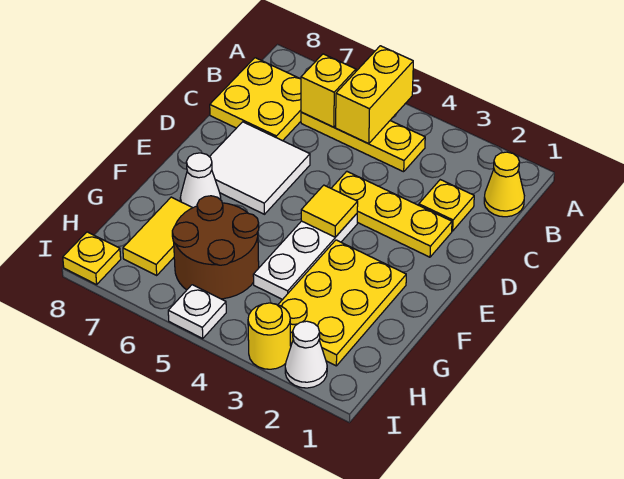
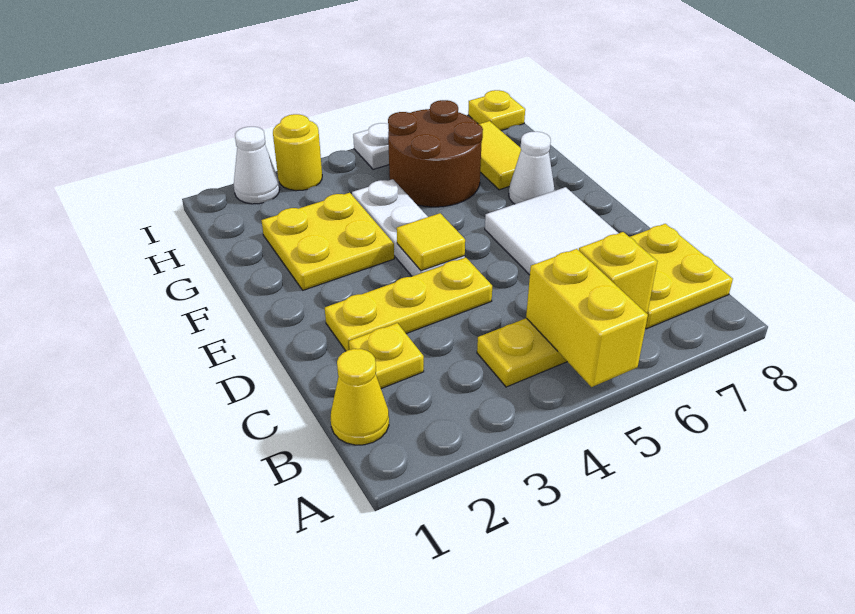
yellow 2x3 plate [278,240,406,366] -> yellow 2x2 plate [262,193,394,290]

